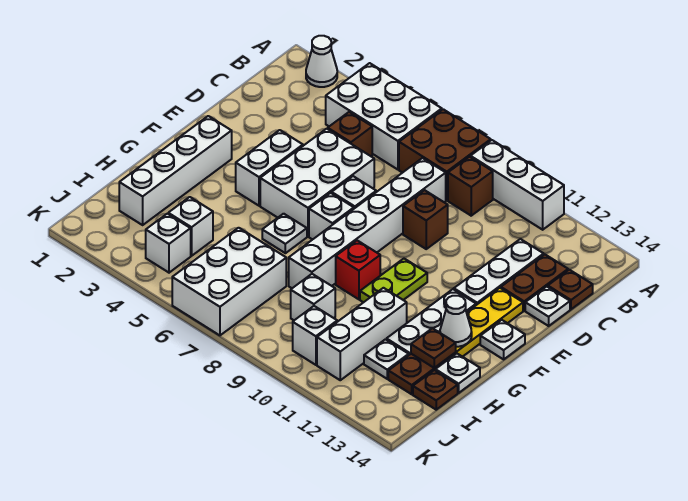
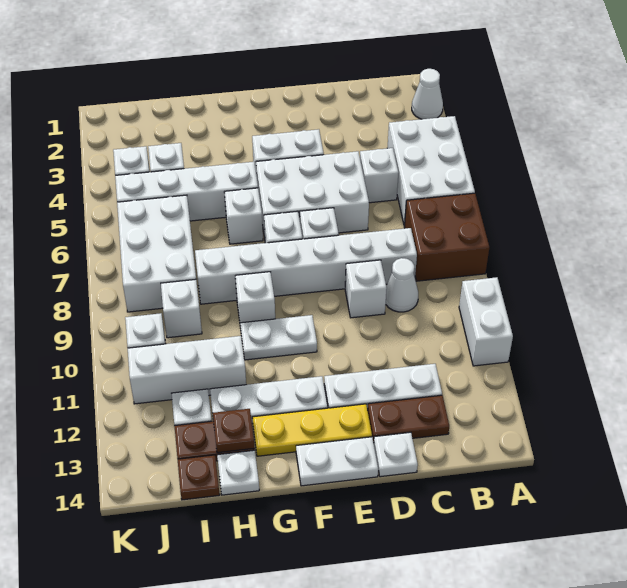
white 1x3 brick [471,140,564,230] -> white 1x2 brick [459,277,513,366]
brown 1x1 brick [448,157,493,216] -> none
brown 1x1 brick [328,112,372,156] -> white 1x1 brick [360,148,398,203]
brown 1x1 plate [548,270,593,309] -> none
brown 1x1 brick [403,190,448,249] -> white 1x1 brick [345,260,387,318]
white 1x4 brick [119,116,232,225] -> white 1x4 brick moved to [115,162,258,221]
lime 1x2 plate [360,259,427,302] -> white 1x2 plate [240,315,317,360]
white 1x1 plate [480,320,525,359] -> white 1x2 plate [296,437,378,486]
white 1x1 plate [262,214,307,253] -> white 1x1 brick [224,188,263,244]
red 1x1 brick [336,241,380,299] -> white 1x1 brick [235,272,275,327]
white 1x1 cone [440,296,472,347] -> white 1x1 cone moved to [386,258,418,312]
white 2x3 brick [172,228,286,335] -> white 2x3 brick turned to [117,195,196,312]

